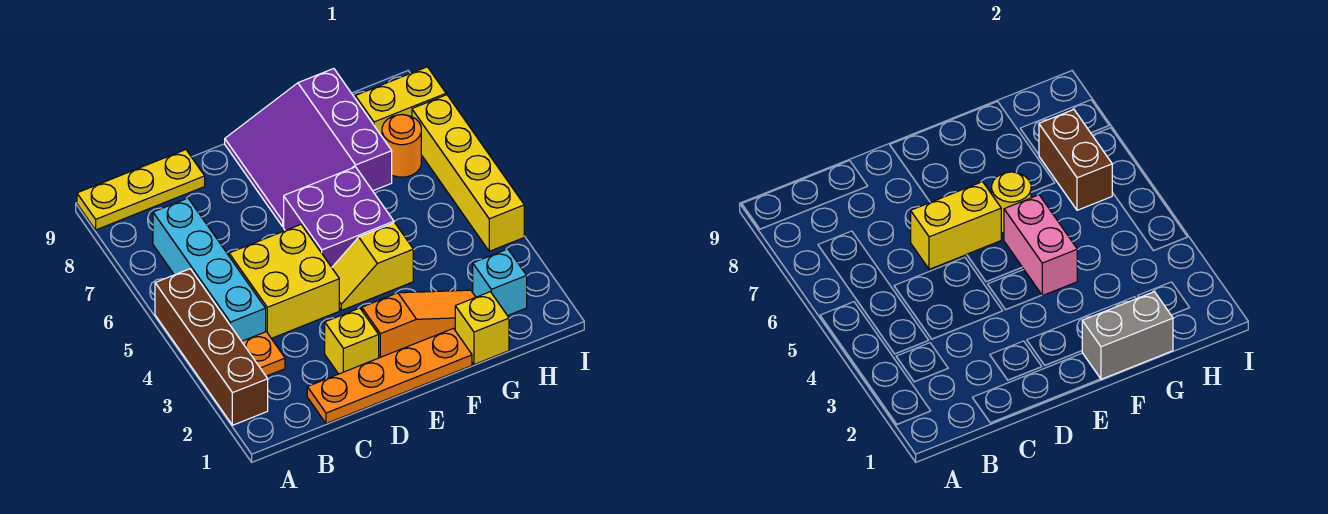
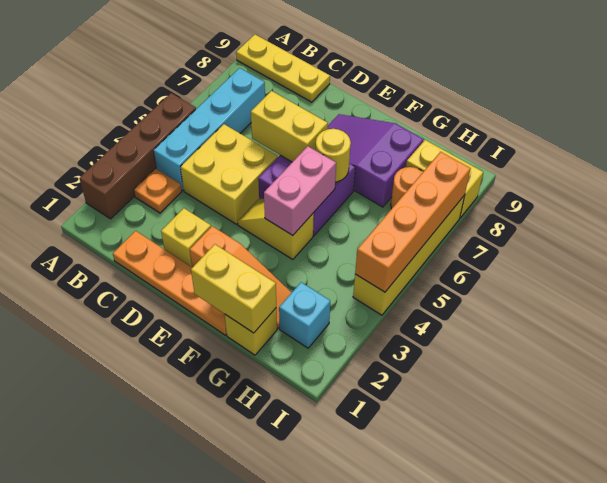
purple 3x3 slope [225,69,392,227] -> purple 2x3 slope [327,114,424,207]
grey 1x2 brick [1082,292,1173,379] -> yellow 1x2 brick [191,244,276,333]
brown 1x2 brick [1039,110,1112,210] -> none
none -> orange 1x4 brick [355,152,471,292]

